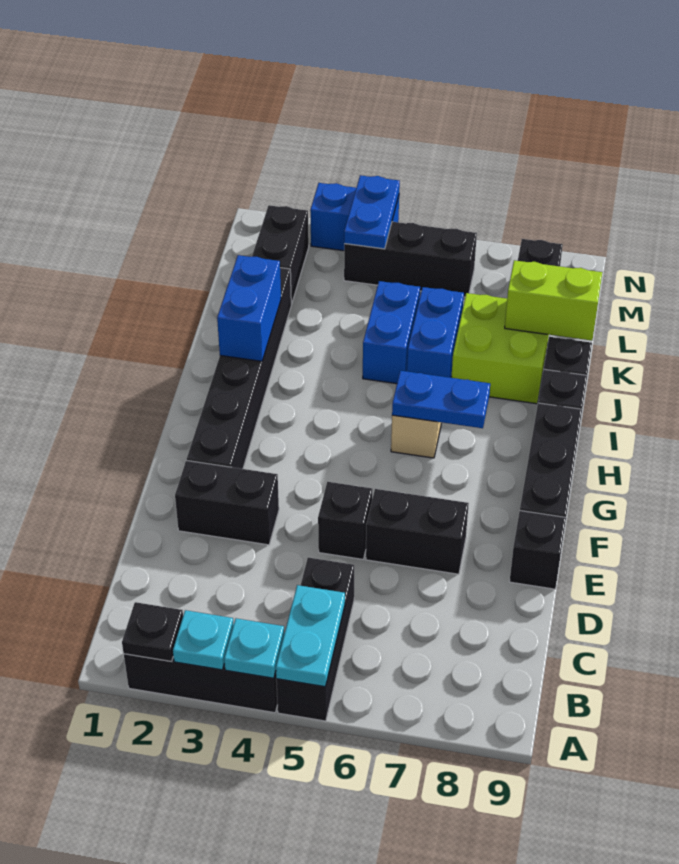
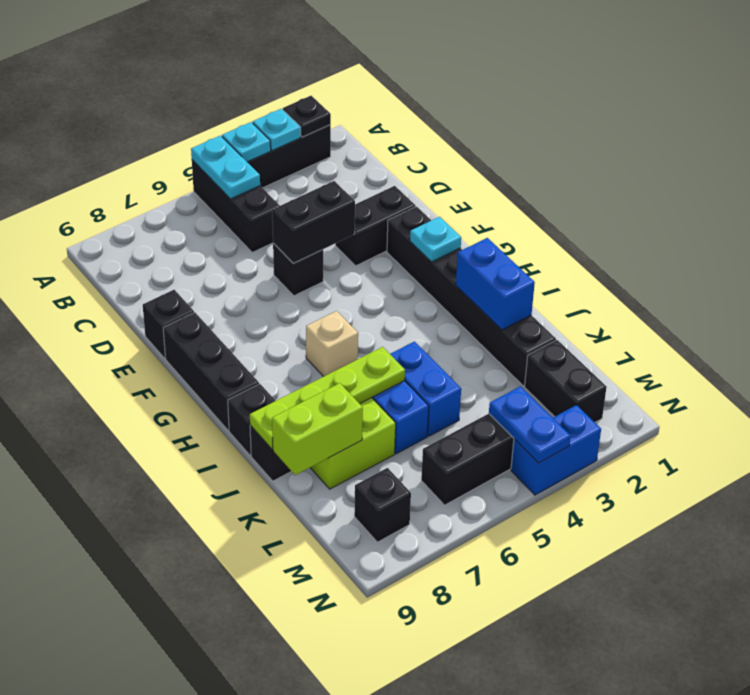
black 1x2 brick [366,489,469,574] -> black 1x2 brick moved to [272,181,355,263]
none -> cyan 1x1 plate [410,217,461,262]
blue 1x2 plate [392,371,490,428] -> none
none -> lime 1x4 plate [250,347,405,449]

